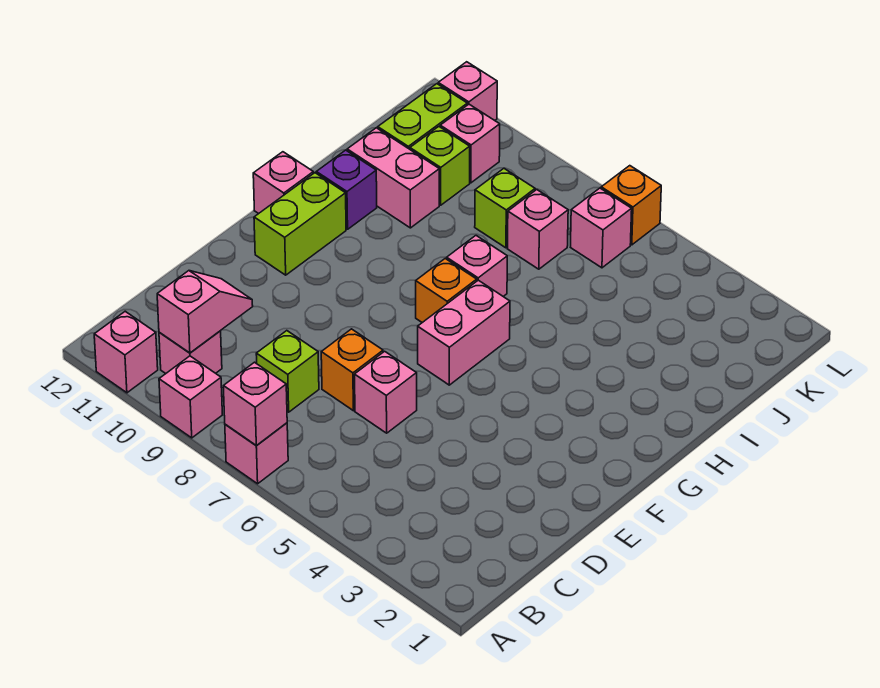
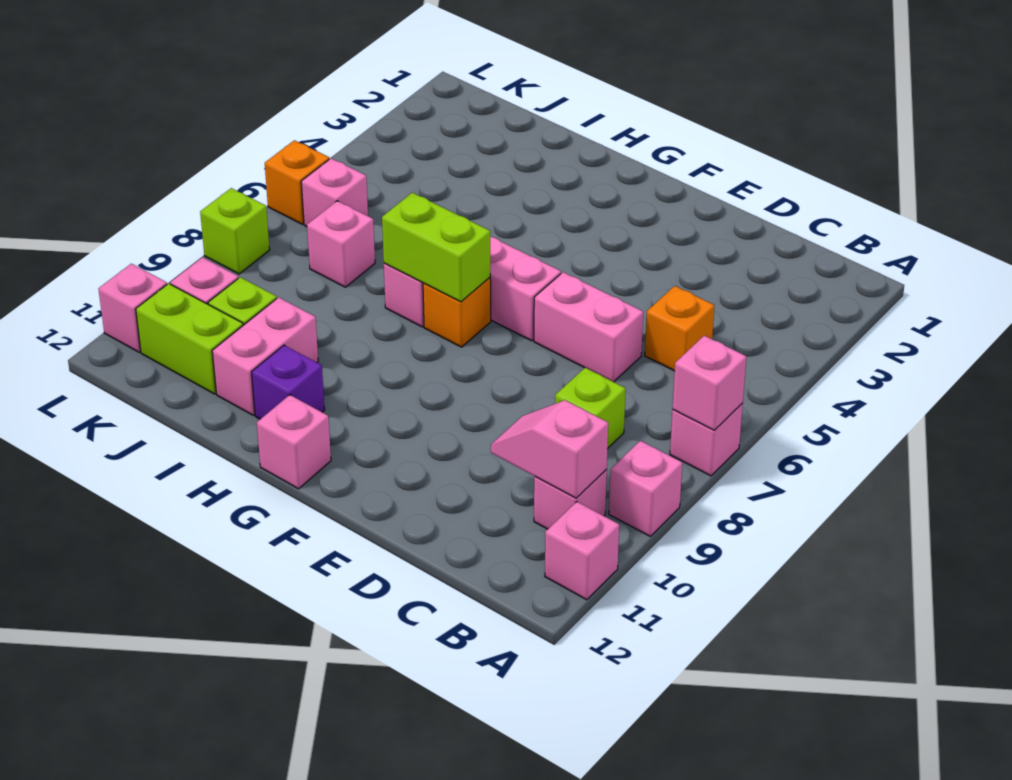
pink 1x1 brick [355,351,417,433] -> pink 1x2 brick [534,272,643,382]
orange 1x1 brick [321,329,383,411] -> orange 1x1 brick moved to [645,286,714,371]
lime 1x2 brick [254,173,346,275] -> lime 1x2 brick moved to [382,193,490,302]
lime 1x1 brick [475,169,535,248] -> lime 1x1 brick moved to [200,188,270,274]

